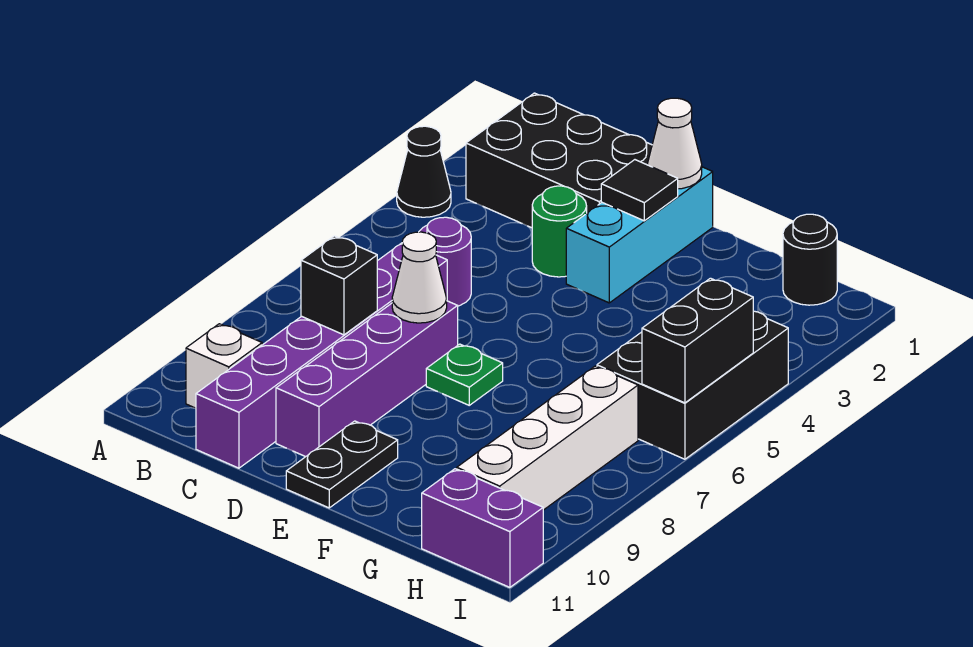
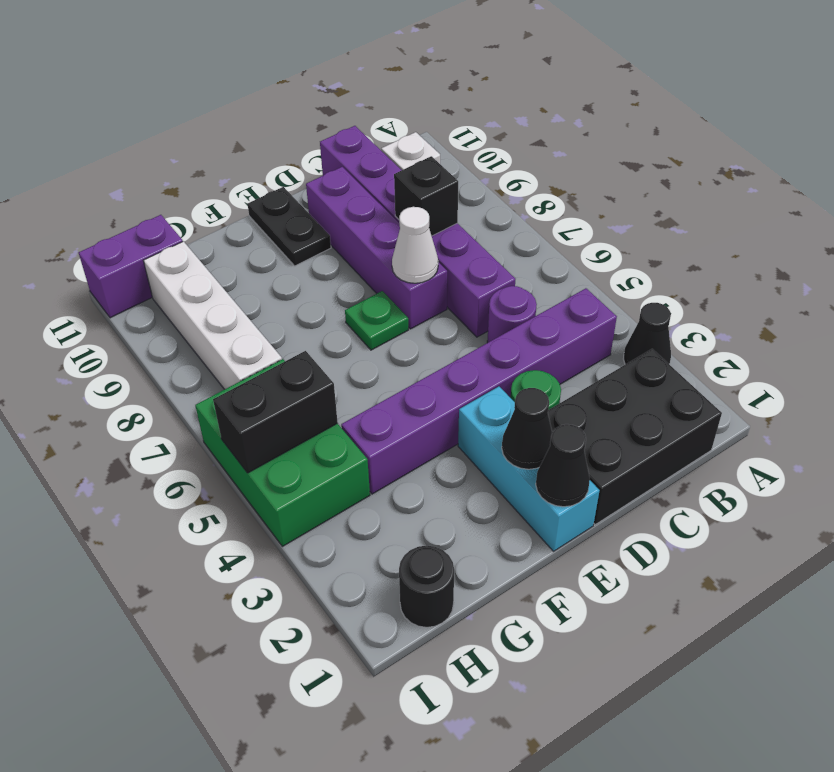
none -> purple 1x6 brick [341,288,617,494]
white 1x1 cone [647,98,702,189] -> black 1x1 cone [536,424,590,507]
black 1x1 tile [601,160,678,221] -> black 1x1 cone [502,388,552,469]
black 2x3 brick [597,311,788,459] -> green 2x3 brick [195,359,370,546]
black 1x2 brick [642,278,753,403] -> black 1x2 brick turned to [213,351,338,473]

